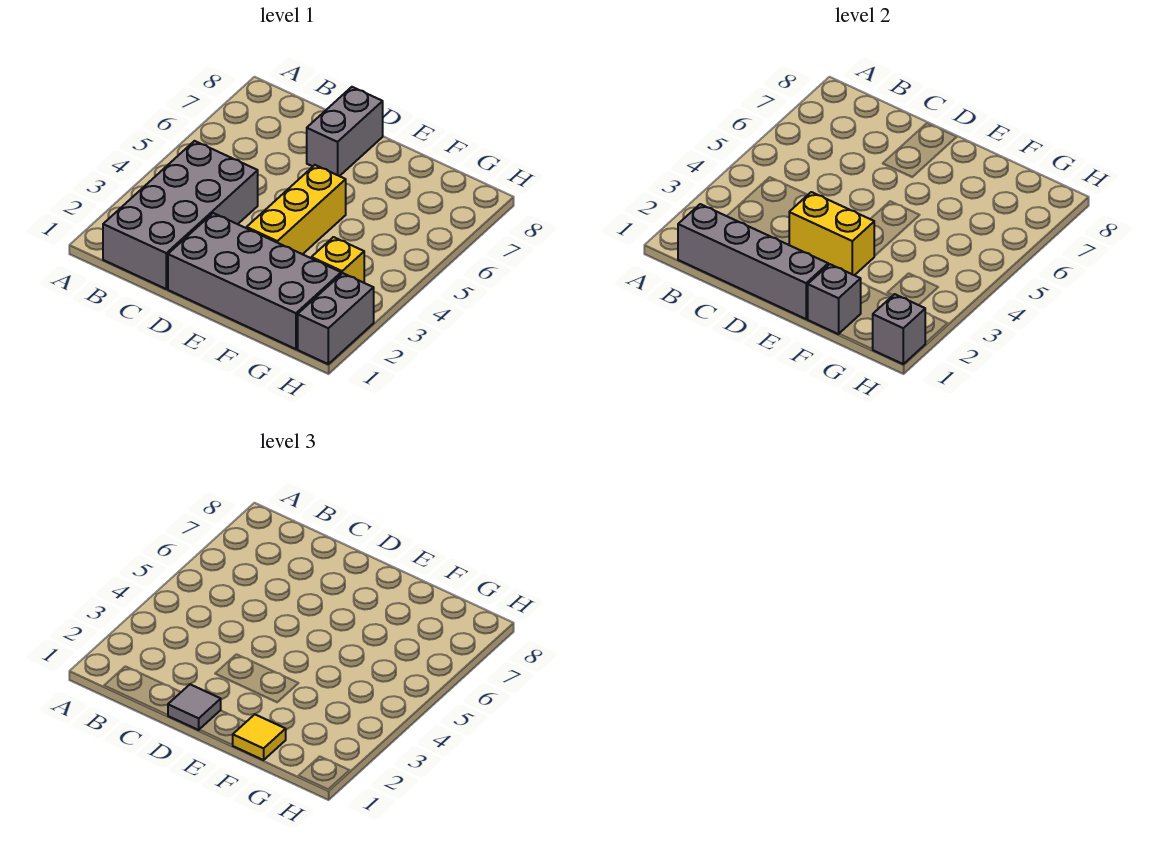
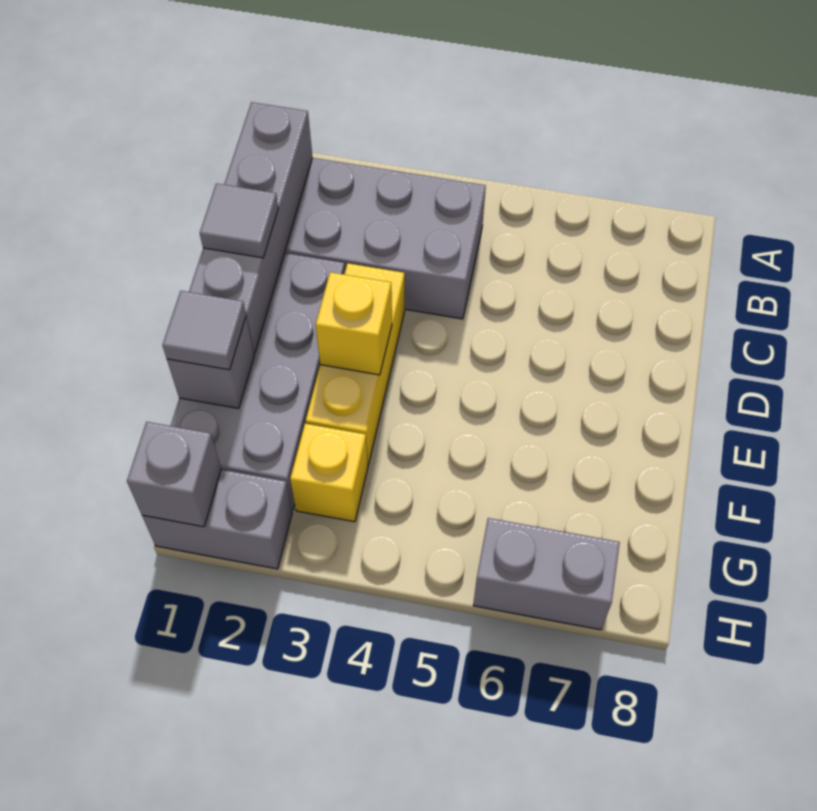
yellow 1x2 brick [789,192,874,275] -> yellow 1x1 brick [316,272,392,375]
grey 1x2 brick [307,87,383,176] -> grey 1x2 brick moved to [473,518,620,630]
yellow 1x3 brick [247,165,346,254] -> yellow 1x3 brick turned to [306,263,405,465]
yellow 1x1 tile [233,714,286,760] -> grey 1x1 tile [162,291,246,370]

